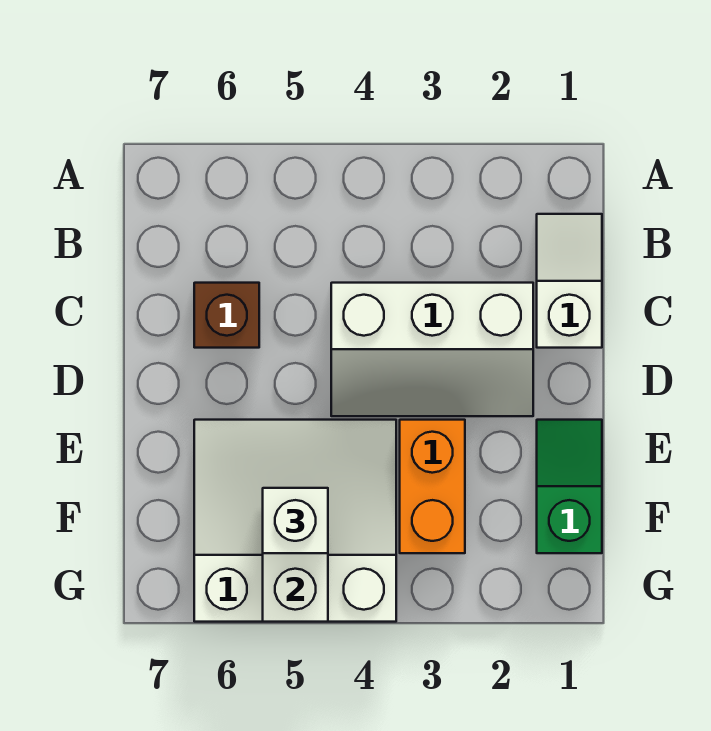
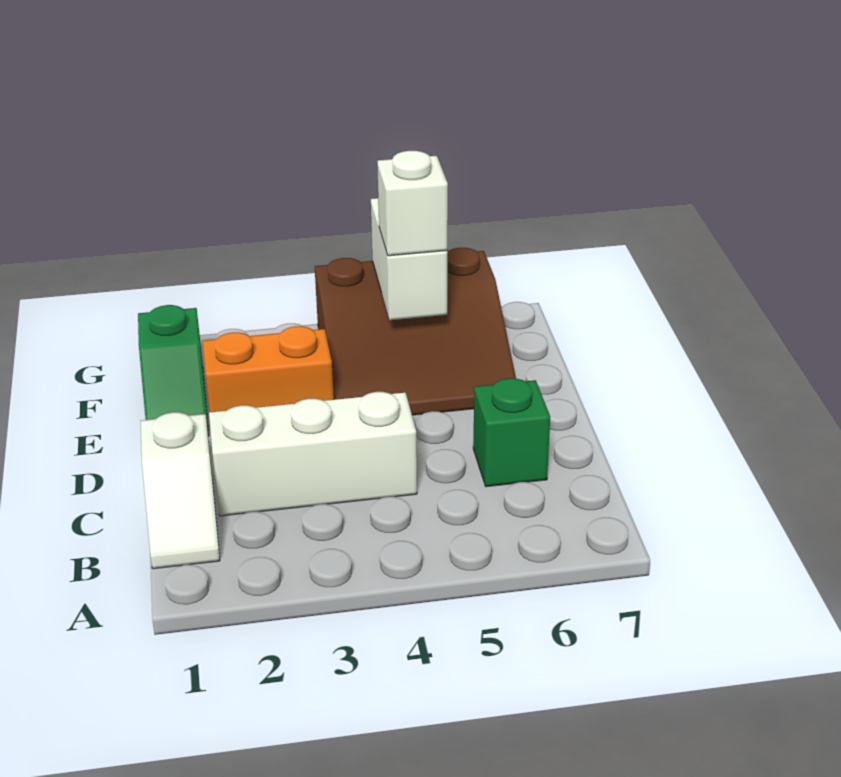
brown 1x1 brick [194,283,259,348] -> green 1x1 brick [473,378,550,487]
orange 1x2 brick [400,420,465,553] -> orange 1x2 brick turned to [203,326,334,412]
white 3x3 slope [194,420,396,622] -> brown 3x3 slope [315,248,516,415]

